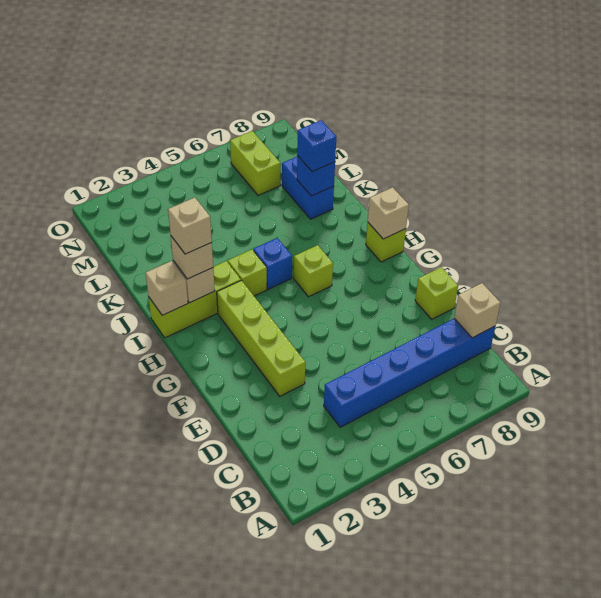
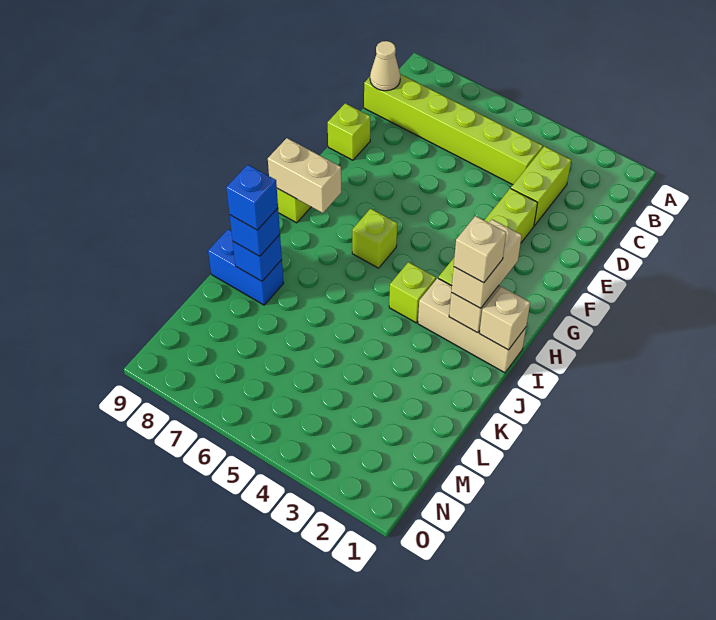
blue 1x6 brick [324,319,495,427] -> lime 1x6 brick [364,74,543,185]
tan 1x1 brick [454,283,500,338] -> tan 1x1 cone [370,41,400,91]
tan 1x1 brick [368,187,409,239] -> tan 1x2 brick [268,138,341,213]
lime 1x3 brick [149,261,241,338] -> tan 1x3 brick [418,278,526,373]
tan 1x1 brick [171,236,213,279] -> tan 1x2 brick [451,219,522,308]
blue 1x1 brick [253,238,292,289] -> blue 1x1 brick moved to [226,165,278,230]
blue 1x2 brick [282,157,334,219] -> blue 1x2 brick turned to [208,229,284,305]
lime 1x2 brick [230,131,280,195] -> lime 1x2 brick moved to [511,146,571,226]

